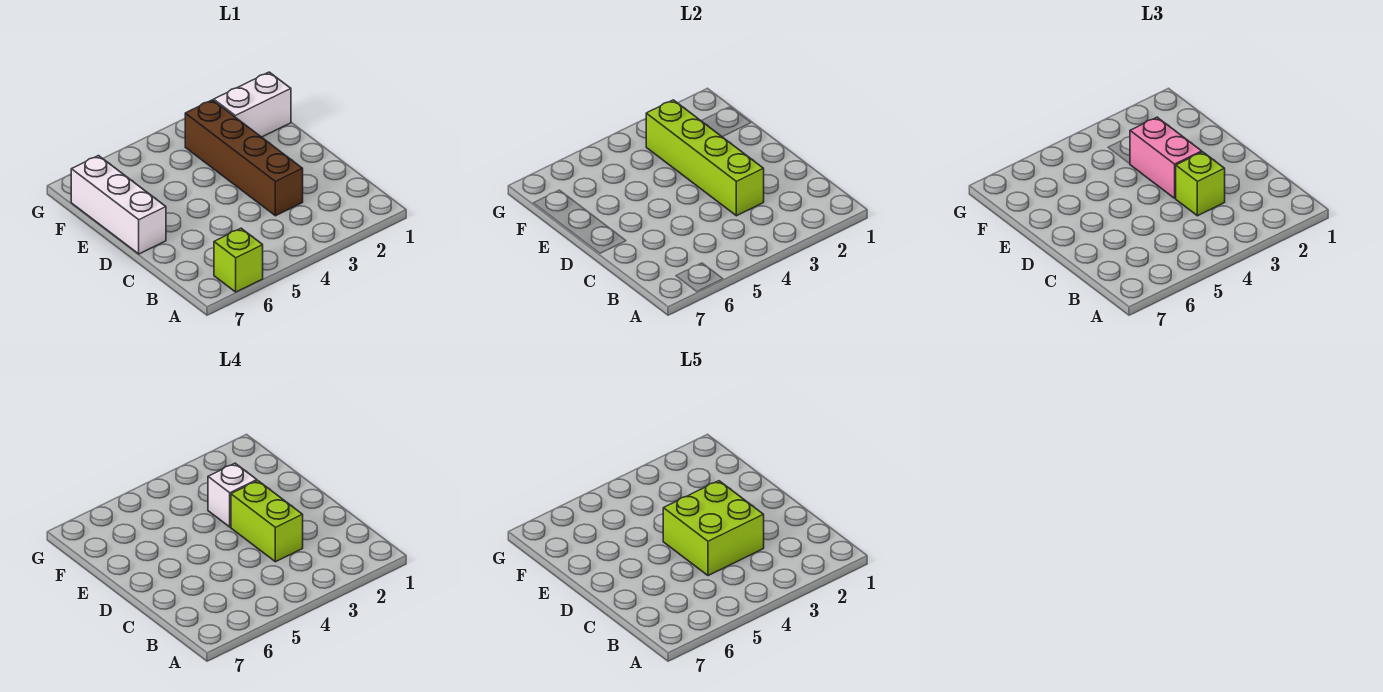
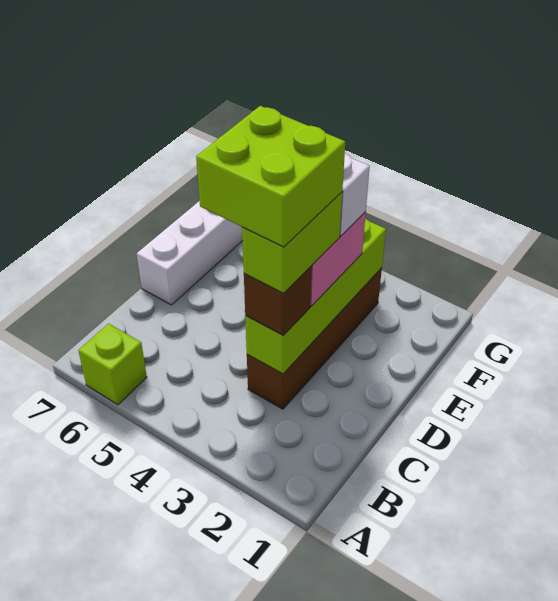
lime 1x1 brick [1175,152,1225,216] -> brown 1x1 brick [244,266,312,335]
white 1x2 brick [214,72,291,137] -> none

